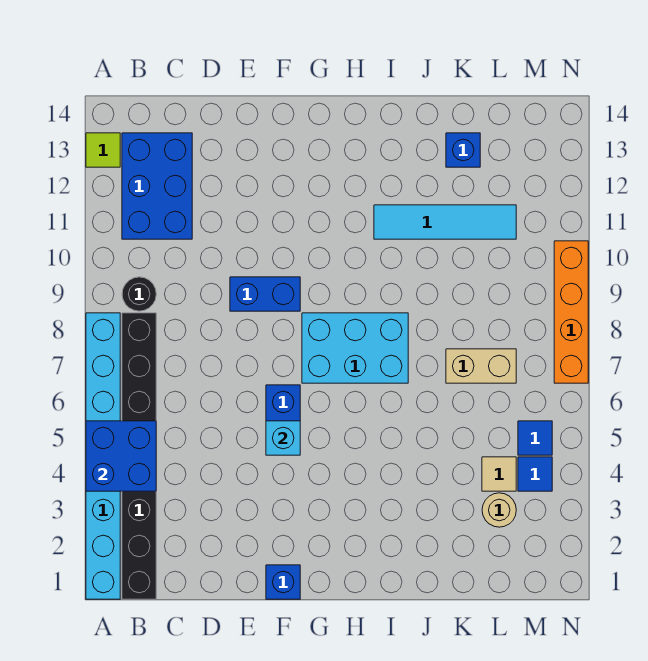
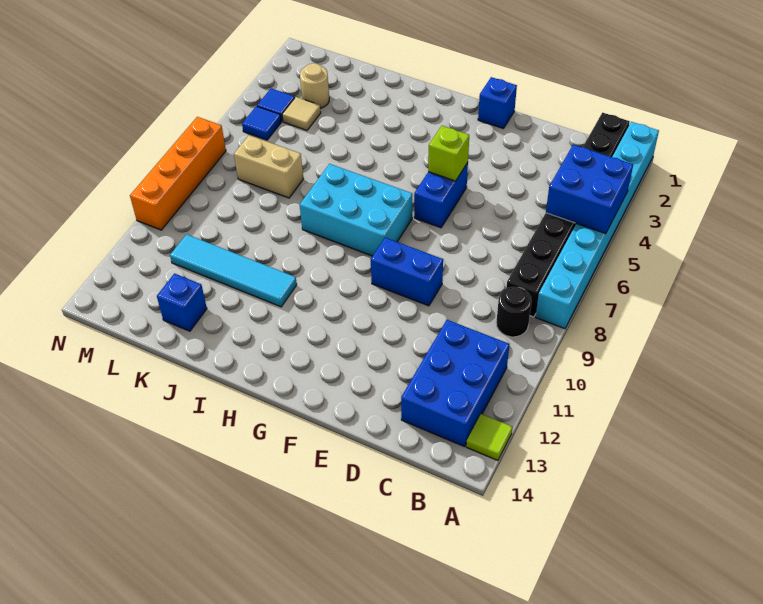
cyan 1x1 brick [266,421,300,455] -> lime 1x1 brick [428,126,469,181]

